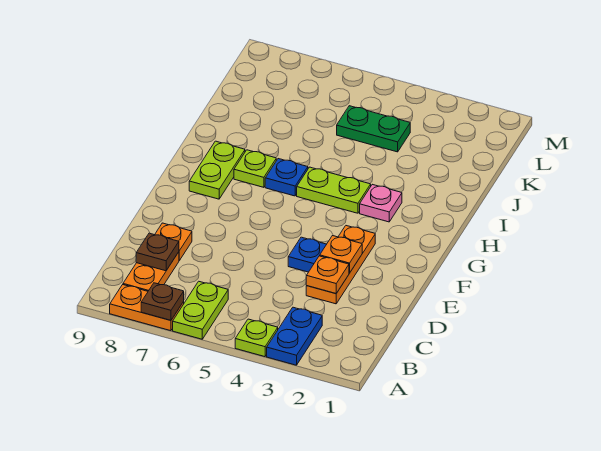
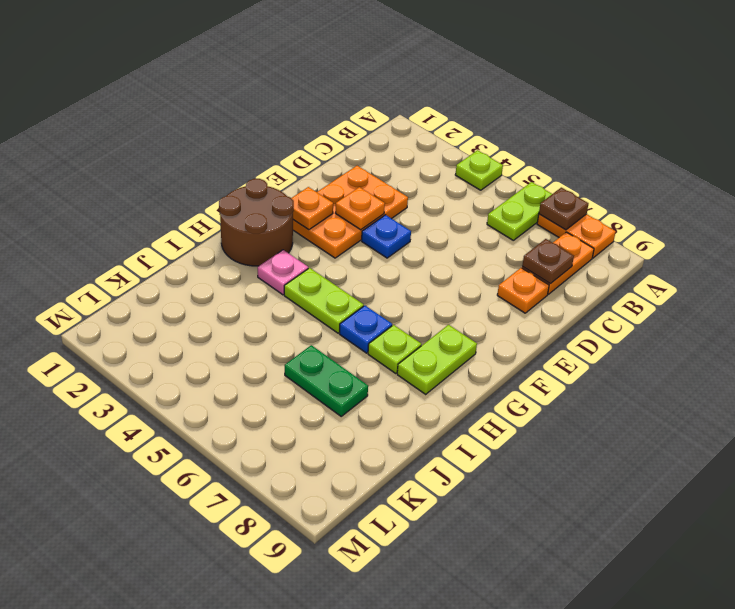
blue 1x2 plate [267,307,322,365] -> none
orange 1x3 plate [306,226,375,304] -> orange 2x3 plate [293,166,408,258]
orange 1x1 plate [306,256,349,294] -> orange 1x1 plate moved to [291,187,333,230]
none -> brown 2x2 round brick [219,179,294,266]
green 1x2 plate [337,106,410,152] -> green 1x2 plate moved to [285,345,368,416]

